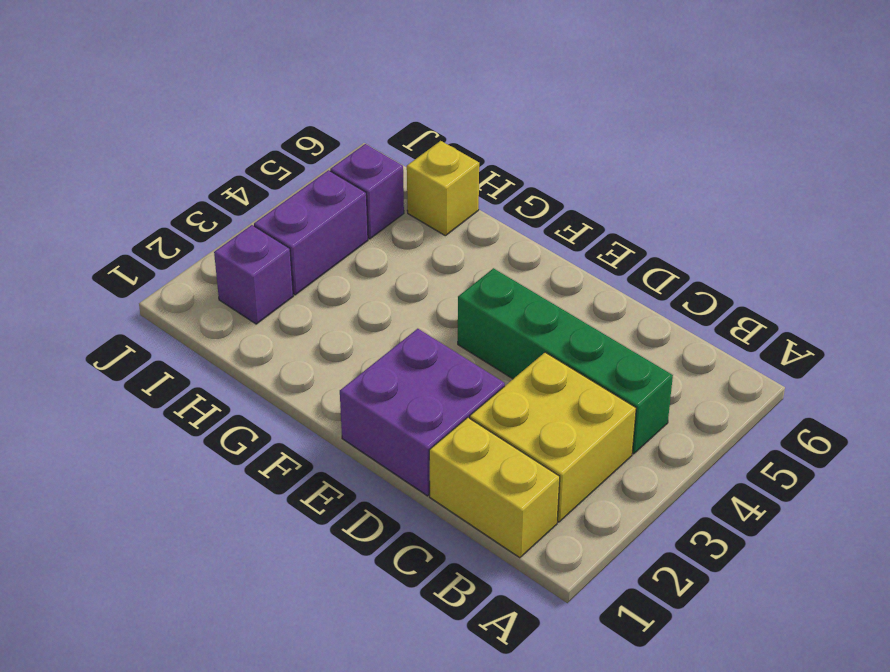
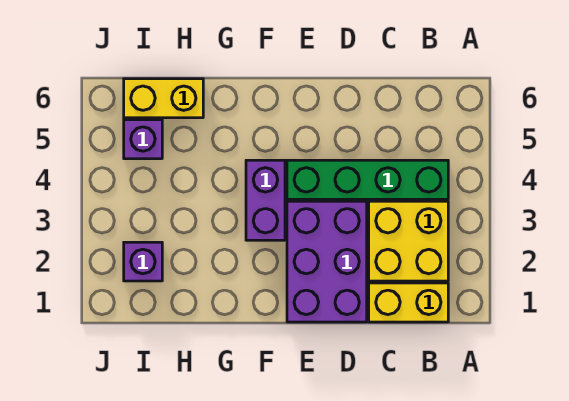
purple 2x2 brick [340,329,505,496] -> purple 2x3 brick [287,201,367,322]
yellow 1x1 brick [407,141,479,236] -> yellow 1x2 brick [124,79,203,118]
purple 1x2 brick [254,170,368,295] -> purple 1x2 brick moved to [246,160,285,240]

